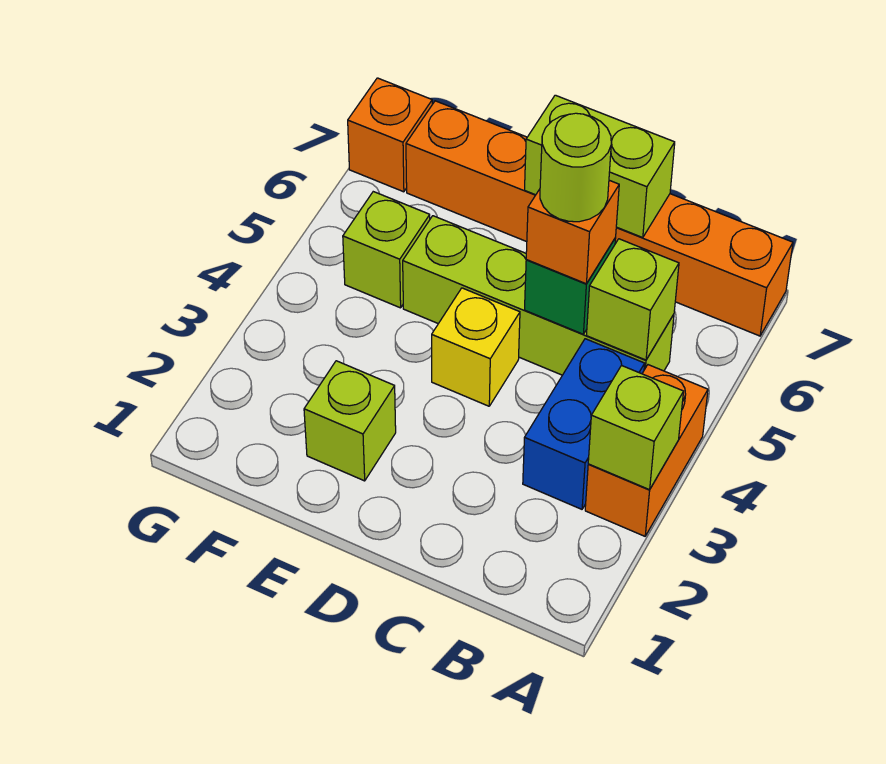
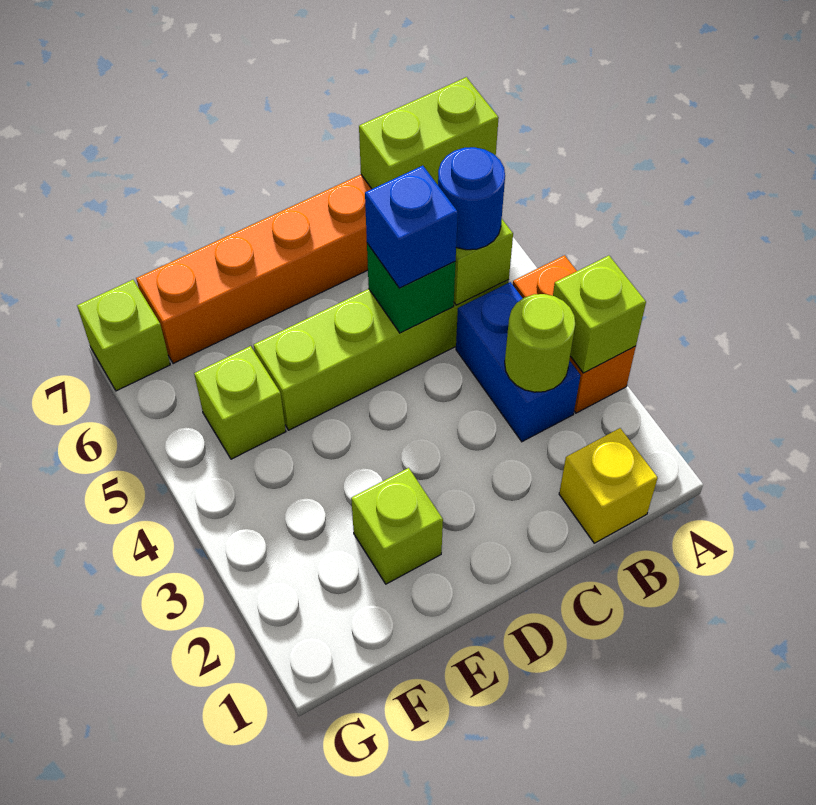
none -> blue 1x1 round brick [438,147,505,250]
orange 1x1 brick [526,180,619,284] -> blue 1x1 brick [365,166,458,288]
lime 1x1 round brick [540,113,611,222] -> lime 1x1 round brick moved to [505,294,575,392]
lime 1x2 brick [525,95,675,238] -> lime 1x2 brick moved to [359,77,499,189]
yellow 1x1 brick [432,288,520,406] -> yellow 1x1 brick moved to [559,428,658,543]
orange 1x1 brick [348,78,432,192] -> lime 1x1 brick [77,280,170,391]

